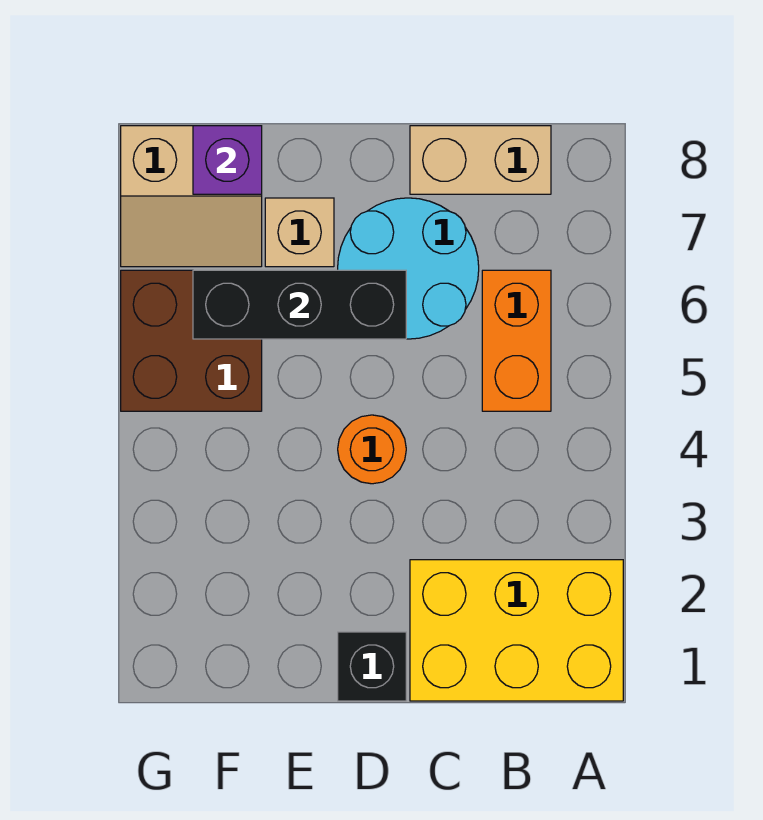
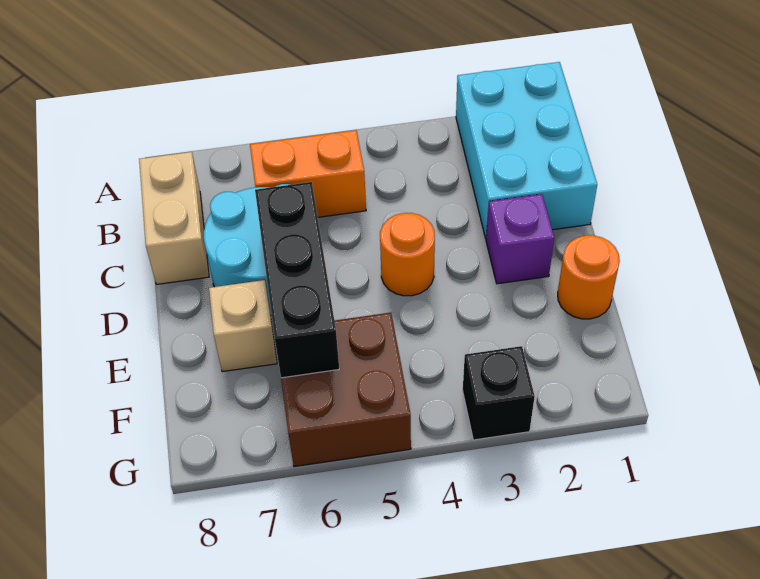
yellow 2x3 brick [410,560,623,701] -> cyan 2x3 brick [456,62,597,238]
black 1x1 brick [338,632,406,701] -> black 1x1 brick moved to [463,346,535,440]
none -> orange 1x1 round brick [558,235,620,319]
tan 2x2 slope [121,126,262,267] -> none
purple 1x1 brick [193,126,262,194] -> purple 1x1 brick moved to [486,194,554,284]

